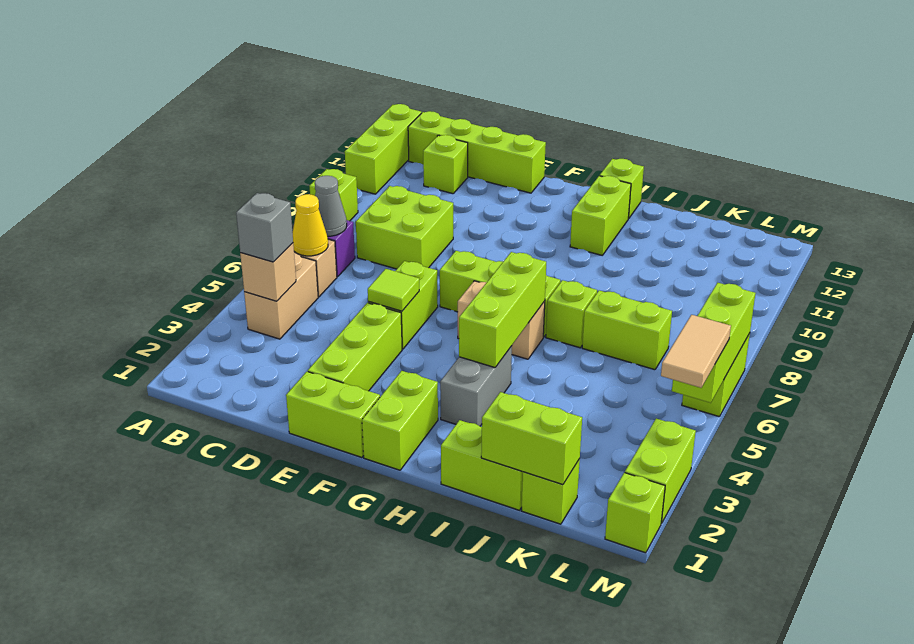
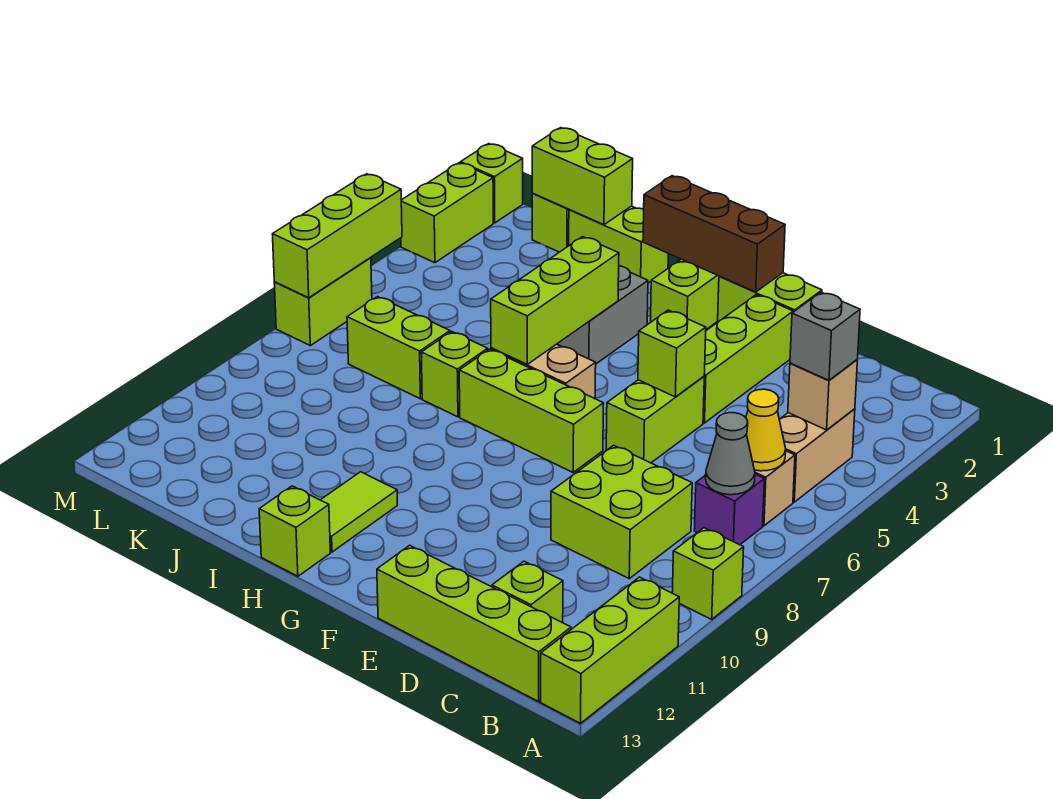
lime 1x1 tile [368,269,419,311] -> lime 1x1 brick [638,310,706,397]
none -> brown 1x3 brick [643,176,785,292]
lime 1x2 brick [570,176,631,255] -> lime 1x2 tile [321,472,397,552]
tan 1x2 tile [661,315,731,388] -> none

